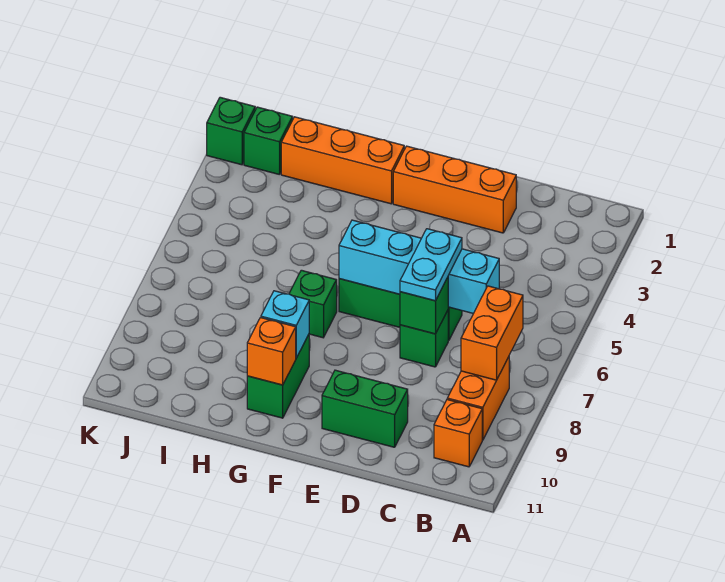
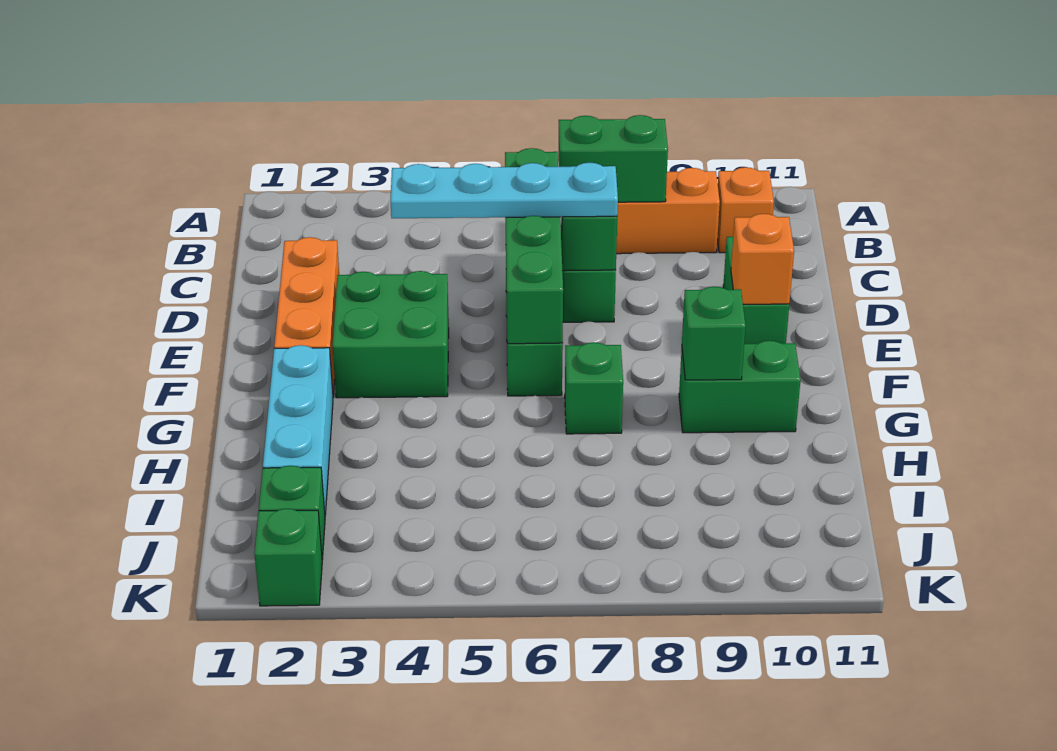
orange 1x2 brick [461,286,523,380] -> green 1x2 brick [558,115,668,202]
cyan 1x4 brick [339,220,499,313] -> green 1x4 brick [505,148,563,344]
cyan 1x2 plate [400,229,462,301] -> cyan 1x4 plate [391,163,618,218]
none -> green 2x2 brick [333,271,449,398]
orange 1x3 brick [281,117,404,204] -> cyan 1x3 brick [263,345,333,515]
cyan 1x1 brick [261,291,309,358] -> green 1x1 brick [682,287,746,380]
orange 1x1 brick [247,318,296,385] -> orange 1x1 brick moved to [731,214,794,304]

